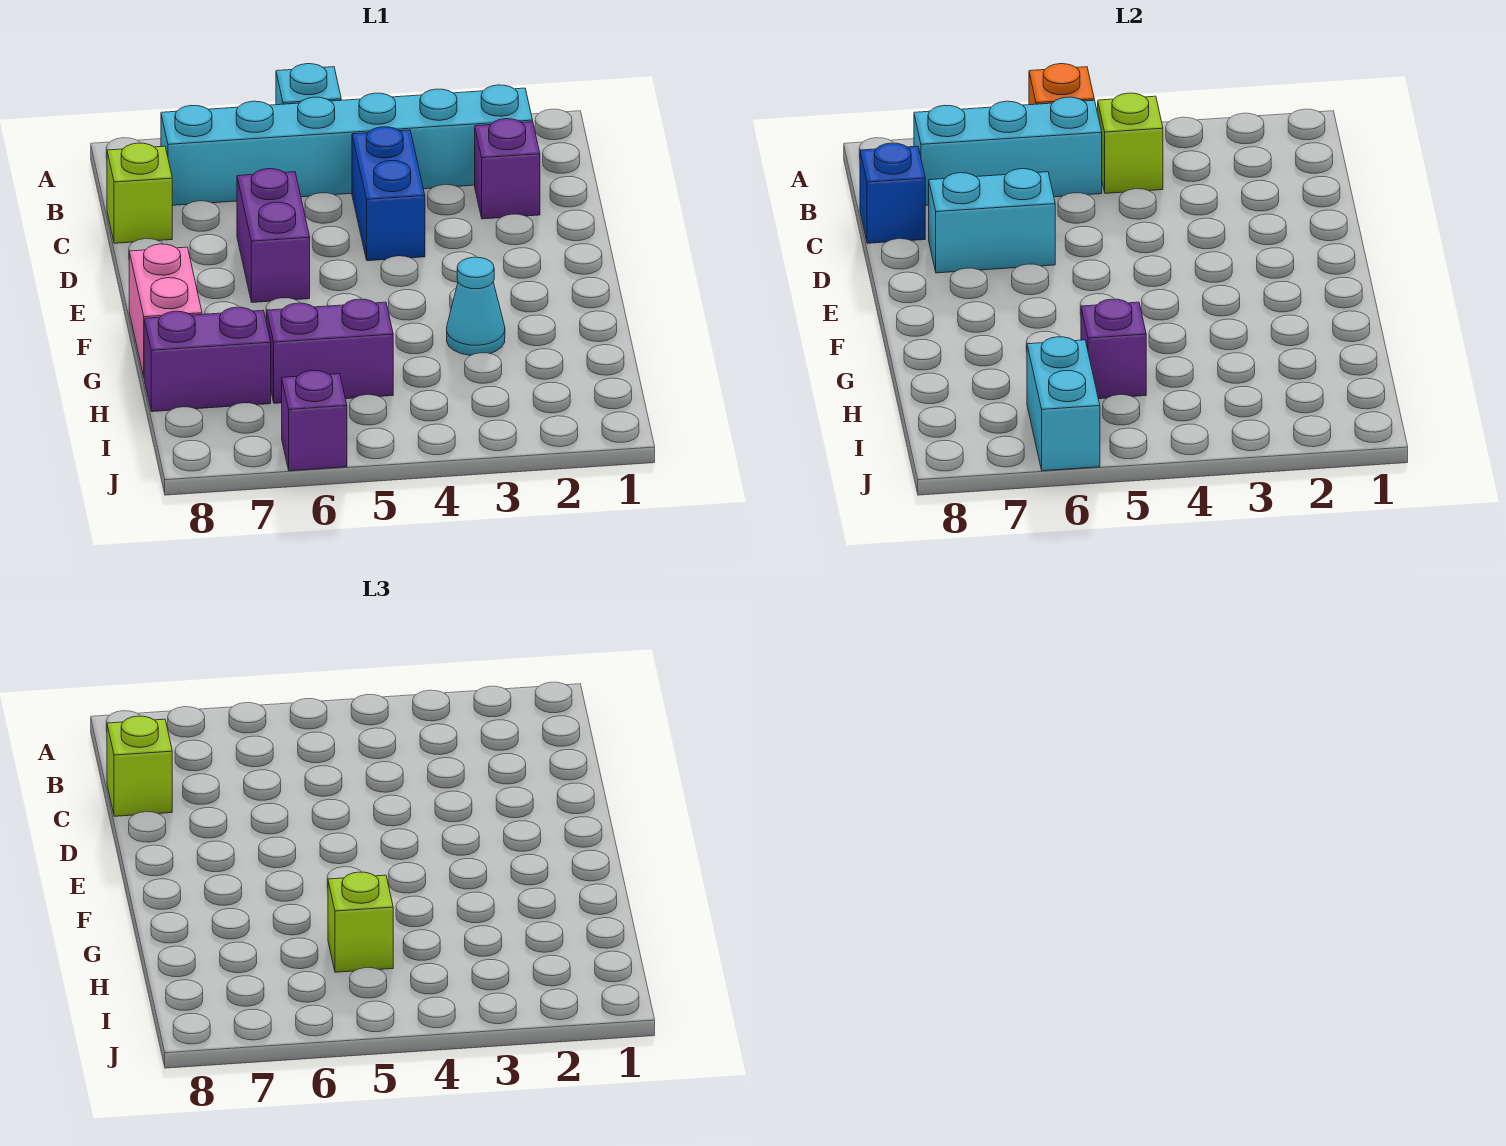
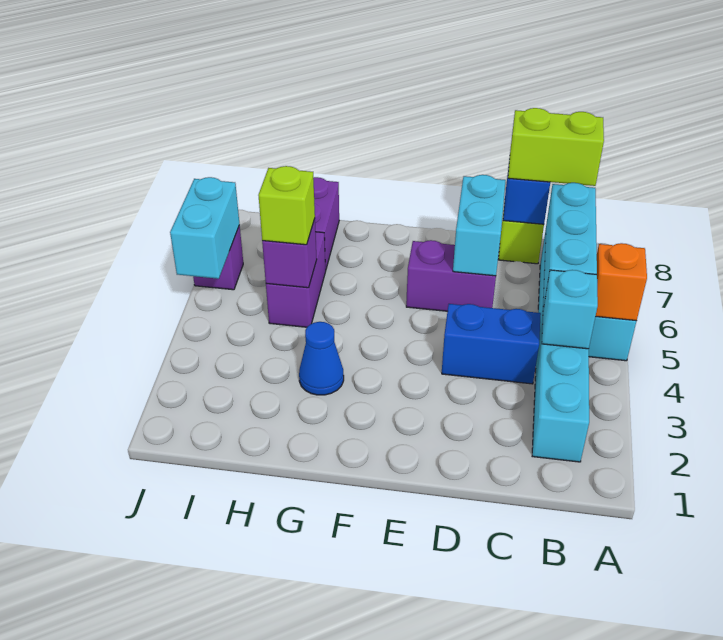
lime 1x1 brick [1098,93,1163,193] -> cyan 1x1 brick [542,270,598,349]
purple 1x1 brick [475,119,540,219] -> none
lime 1x1 brick [107,716,172,816] -> lime 1x2 brick [508,108,604,186]
pink 1x2 brick [129,244,202,376] -> none
cyan 1x1 cone [447,257,505,355] -> blue 1x1 cone [299,322,344,395]
cyan 1x2 brick [1027,337,1100,471] -> cyan 1x2 brick turned to [170,177,239,279]

